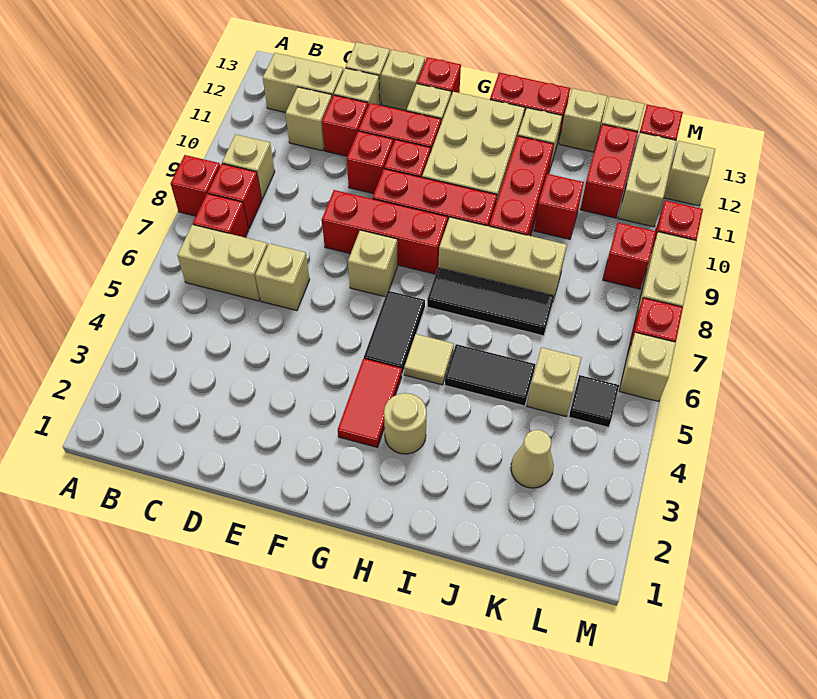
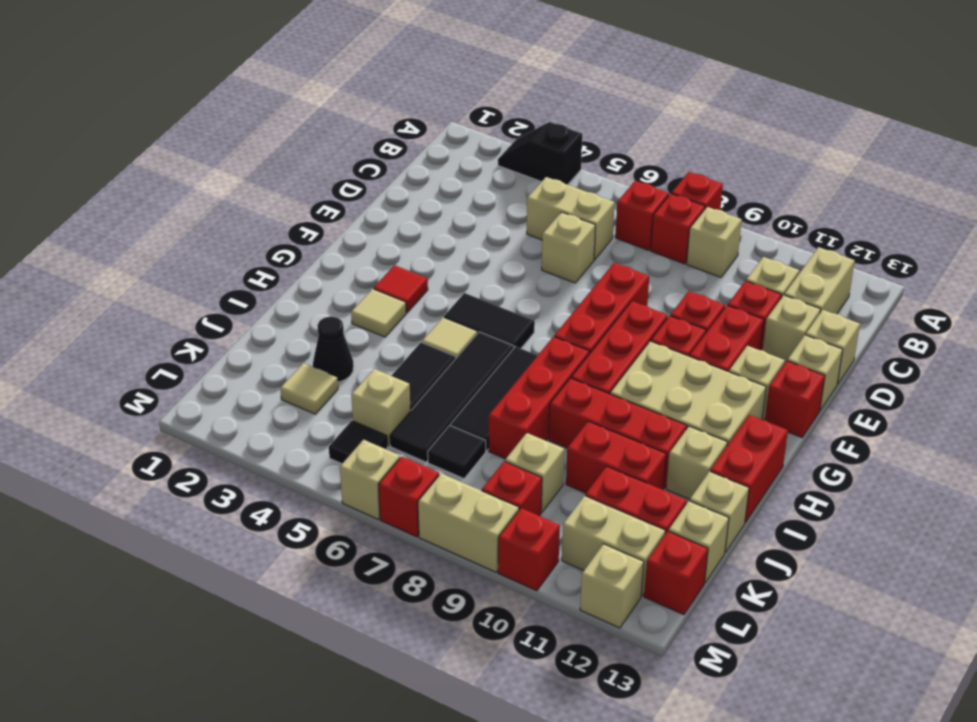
none -> black 1x2 slope [498,122,582,185]
tan 1x2 brick [177,225,267,301] -> tan 1x2 brick turned to [527,177,615,260]
tan 1x1 brick [348,230,398,297] -> tan 1x1 brick moved to [505,433,564,512]
red 1x2 tile [338,359,402,447] -> red 1x1 tile [374,265,428,313]
tan 1x1 round brick [384,393,427,454] -> tan 1x1 tile [351,289,406,337]
none -> black 1x4 tile [390,332,514,462]
tan 1x3 brick [438,217,567,297] -> red 1x3 brick [489,337,589,459]
none -> black 1x1 cone [313,316,354,382]
red 1x1 brick [534,174,584,239] -> red 1x2 brick [566,421,666,493]
tan 1x1 cone [511,430,554,488] -> tan 1x1 tile [280,363,338,414]
none -> black 1x1 tile [428,425,486,479]

